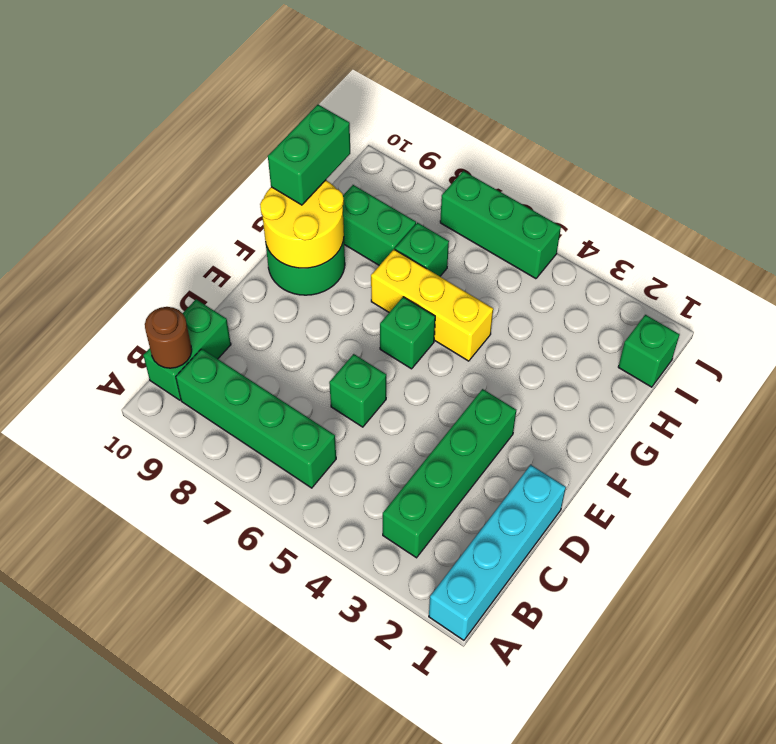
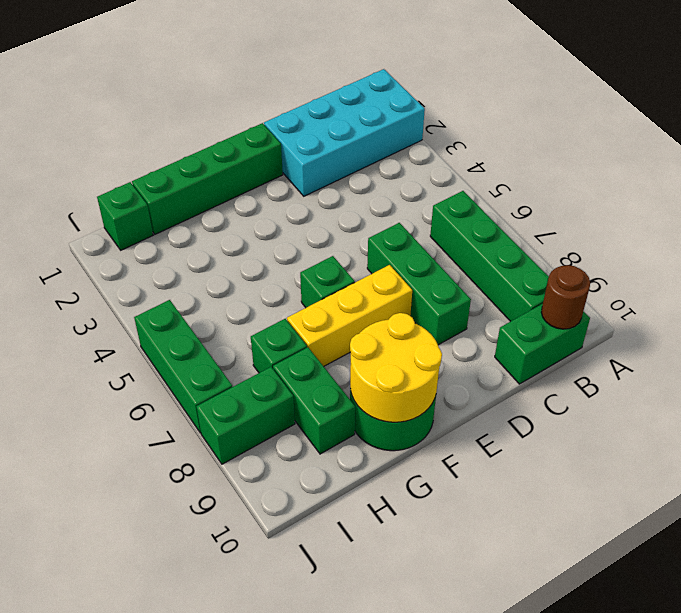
cyan 1x4 brick [429,465,566,640] -> cyan 2x4 brick [264,69,425,196]
green 1x4 brick [383,389,516,558] -> green 1x4 brick moved to [132,123,283,234]
green 1x1 brick [329,354,386,427] -> green 1x3 brick [367,223,471,345]
yellow 1x3 brick [371,249,493,361] -> yellow 1x3 brick turned to [287,265,412,366]
green 1x2 brick [268,105,350,205] -> green 1x2 brick moved to [196,367,295,464]

